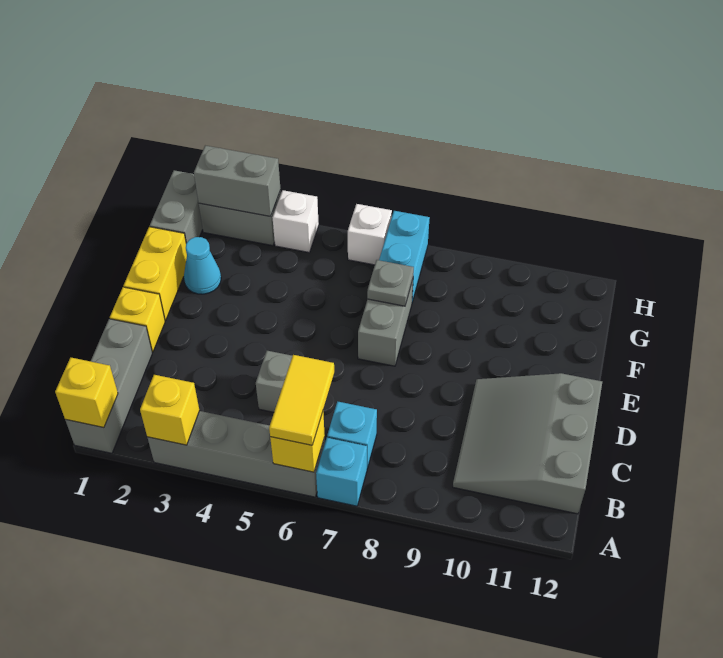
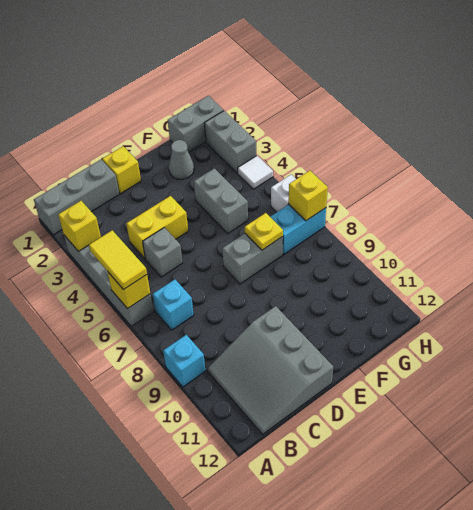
yellow 1x1 brick [55,358,118,428] -> yellow 1x1 brick moved to [289,171,328,221]
yellow 1x2 tile [269,355,334,445] -> yellow 1x2 tile turned to [89,230,147,290]
cyan 1x1 brick [316,438,367,506] -> cyan 1x1 brick moved to [163,335,205,387]
grey 3x3 slope [453,373,602,514] -> grey 3x3 slope turned to [207,306,333,434]
yellow 1x2 brick [124,227,187,320] -> yellow 1x2 brick moved to [126,196,188,259]
cyan 1x1 cone [184,237,221,294] -> grey 1x1 cone [169,140,194,180]
grey 1x1 plate [367,260,414,306] -> yellow 1x1 plate [245,213,283,250]
grey 1x2 brick [194,146,281,217] -> grey 1x2 brick moved to [194,168,248,233]
white 1x1 brick [273,190,319,252] -> white 1x1 tile [238,156,273,189]

